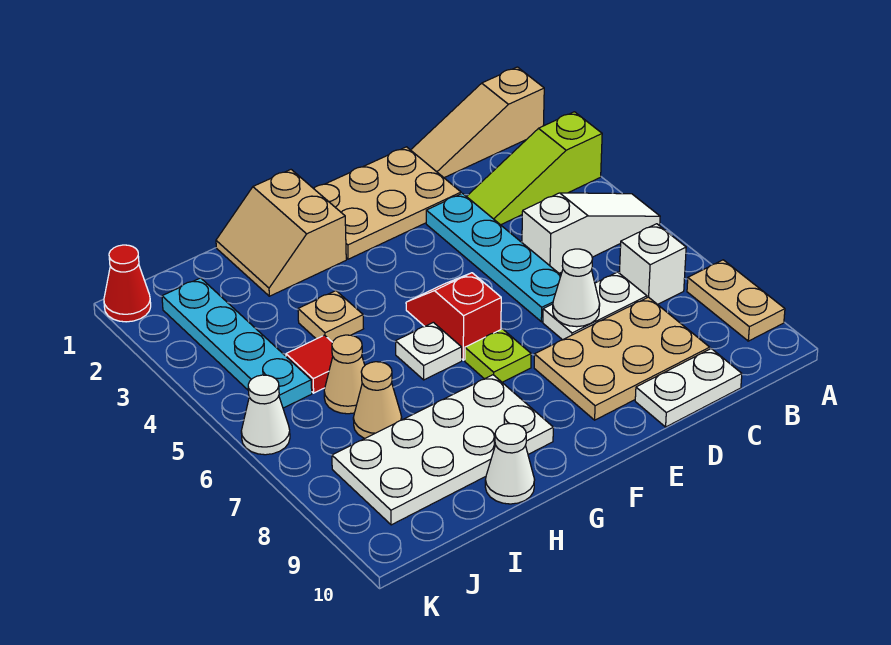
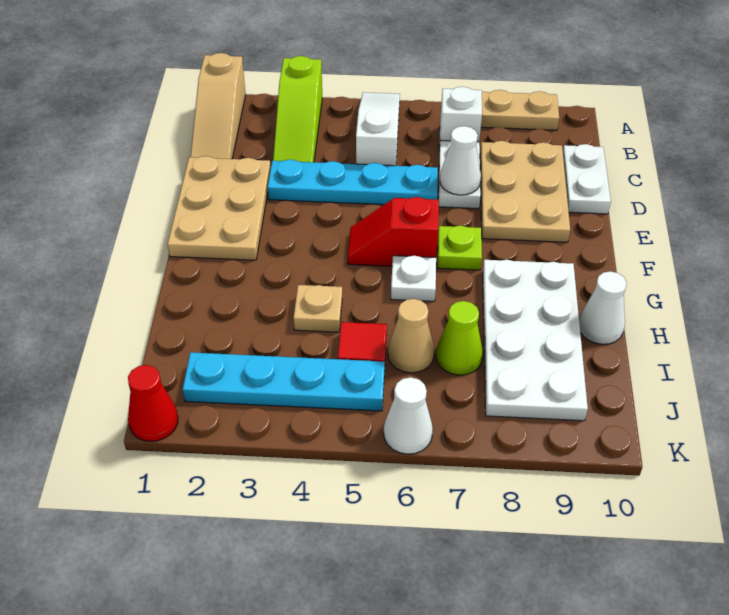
tan 2x2 slope [216,170,346,296] -> none
tan 1x1 cone [353,362,402,438] -> lime 1x1 cone [436,301,483,375]

